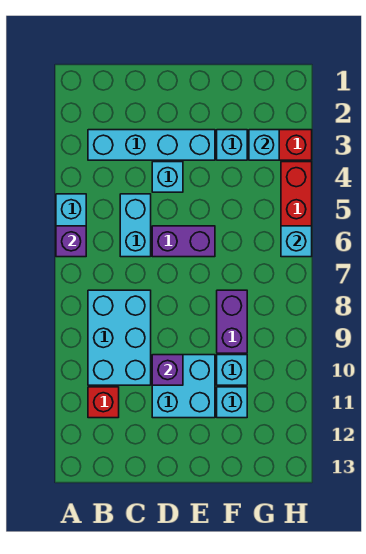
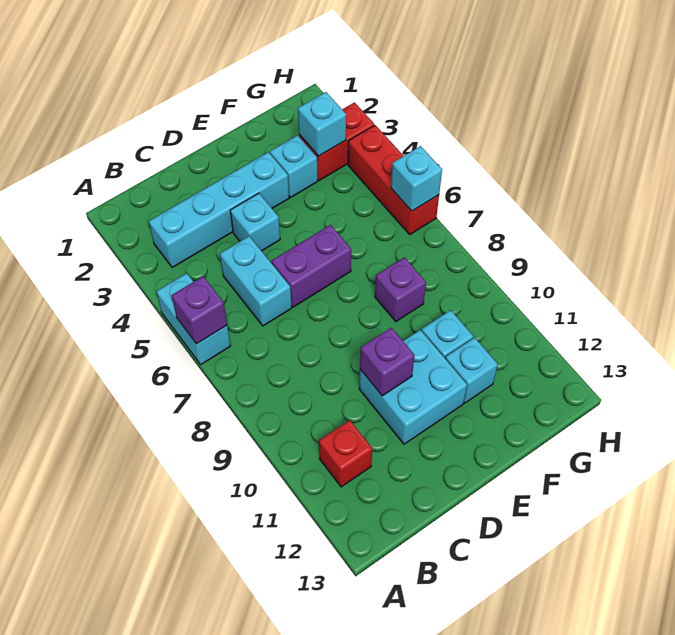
cyan 2x3 brick [88,290,151,385] -> none
purple 1x2 brick [217,290,247,353] -> purple 1x1 brick [375,257,426,322]

